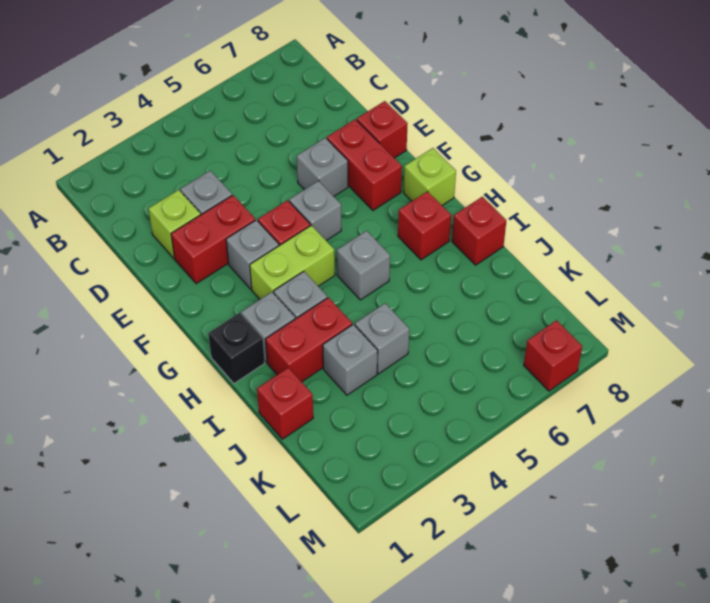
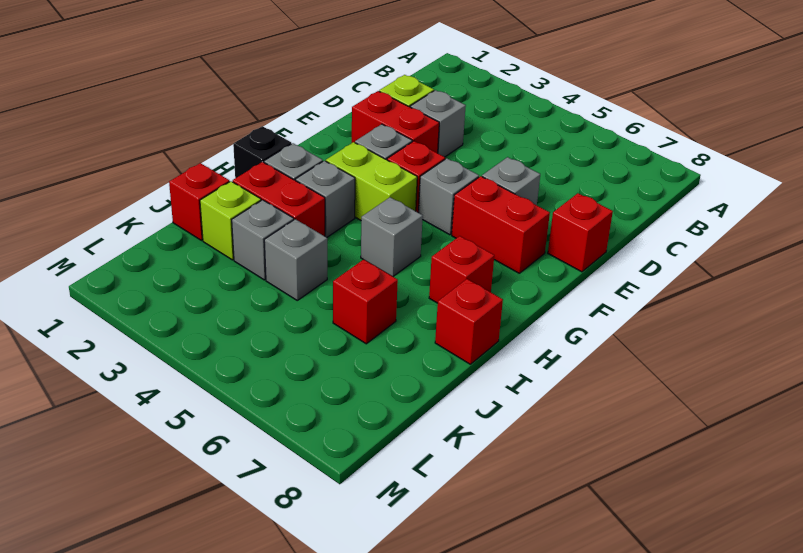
red 1x2 brick [327,119,402,210] -> red 1x2 brick turned to [452,176,550,273]
lime 1x1 brick [404,148,456,205] -> lime 1x1 brick moved to [200,181,261,260]
red 1x1 brick [524,320,582,391] -> red 1x1 brick moved to [333,259,398,344]

